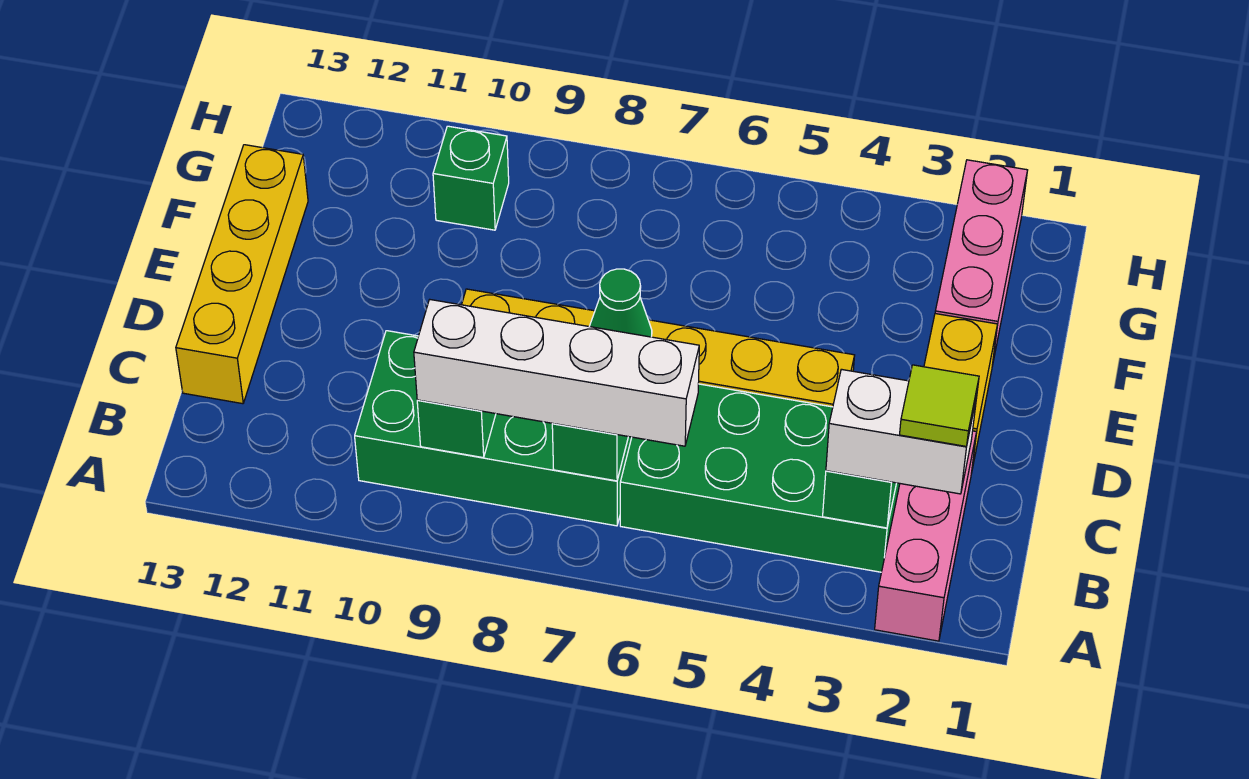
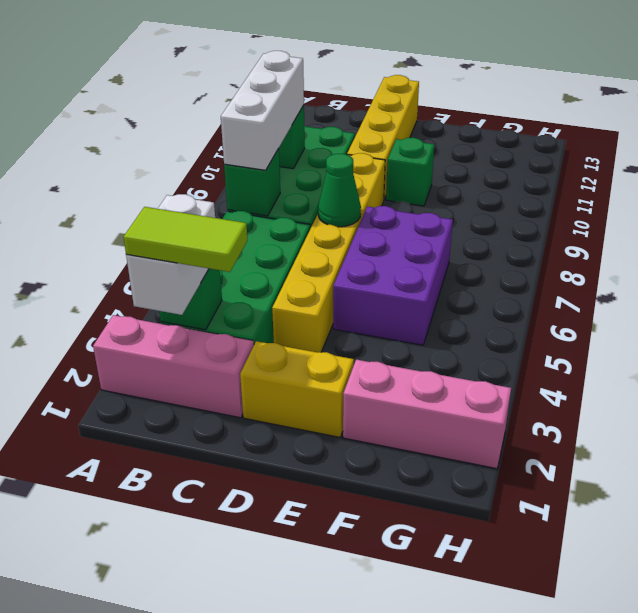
lime 1x1 tile [900,365,979,447] -> lime 1x2 tile [123,207,248,272]
white 1x4 brick [414,300,699,446] -> white 1x3 brick [221,51,304,170]
yellow 1x4 brick [176,145,308,404] -> yellow 1x4 brick turned to [347,75,419,199]
none -> purple 2x3 brick [333,206,453,345]
green 1x1 brick [433,126,509,230] -> green 1x1 brick moved to [386,138,434,206]

